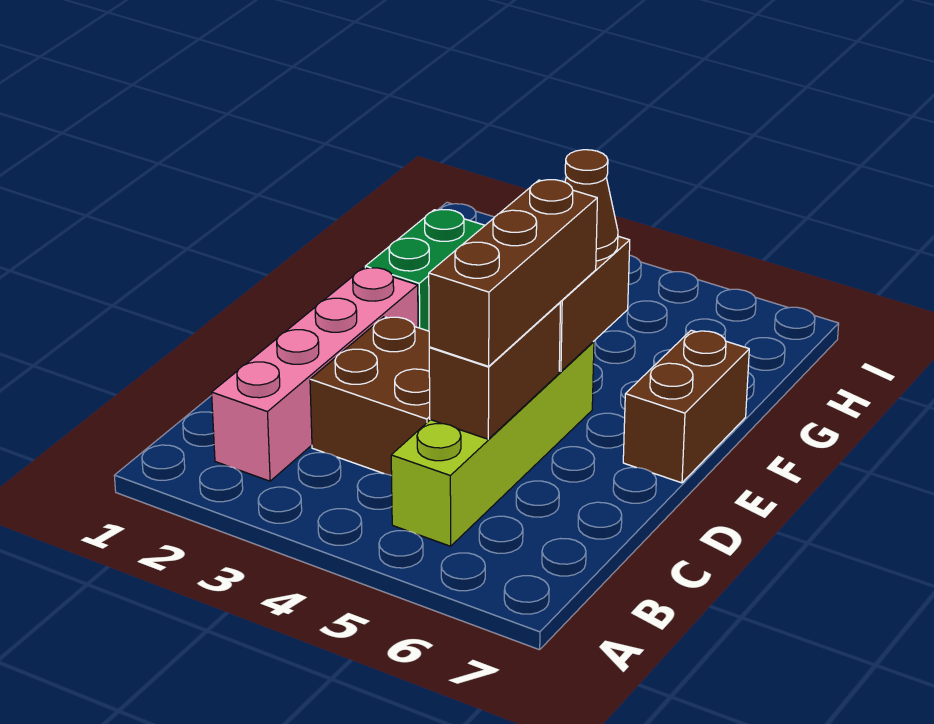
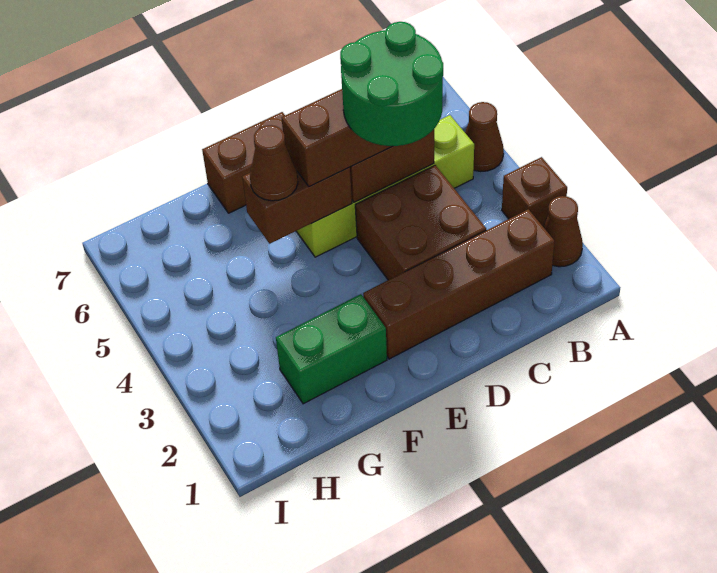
none -> brown 1x1 cone [543,196,583,267]
none -> brown 1x1 brick [502,157,567,226]
none -> brown 1x1 cone [465,102,504,172]
pink 1x4 brick [212,268,418,481] -> brown 1x4 brick [363,209,555,359]
none -> green 2x2 round brick [340,22,443,146]

